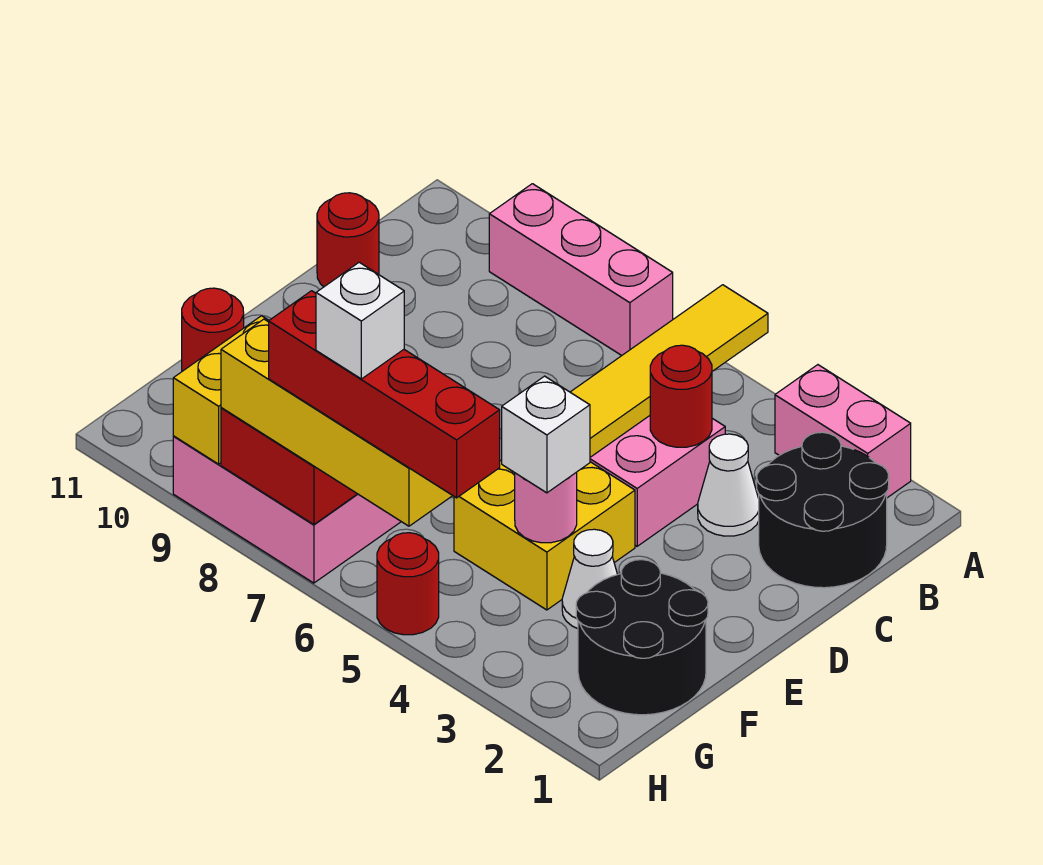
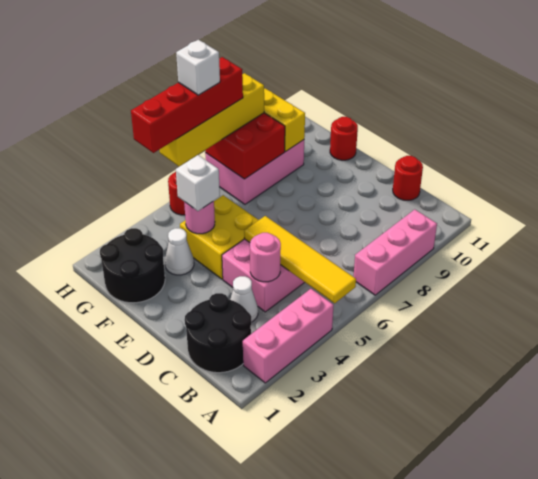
pink 1x2 brick [775,365,911,498] -> pink 1x3 brick [243,289,334,383]
red 1x1 round brick [650,345,712,447] -> pink 1x1 round brick [250,233,281,282]

